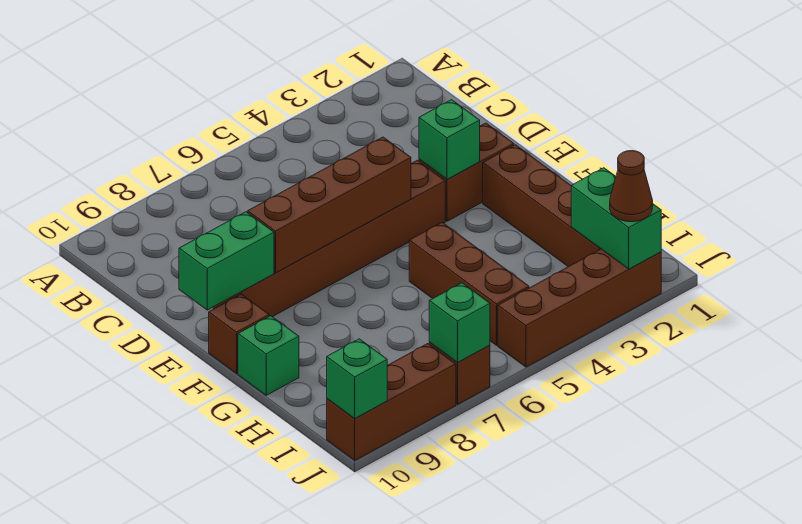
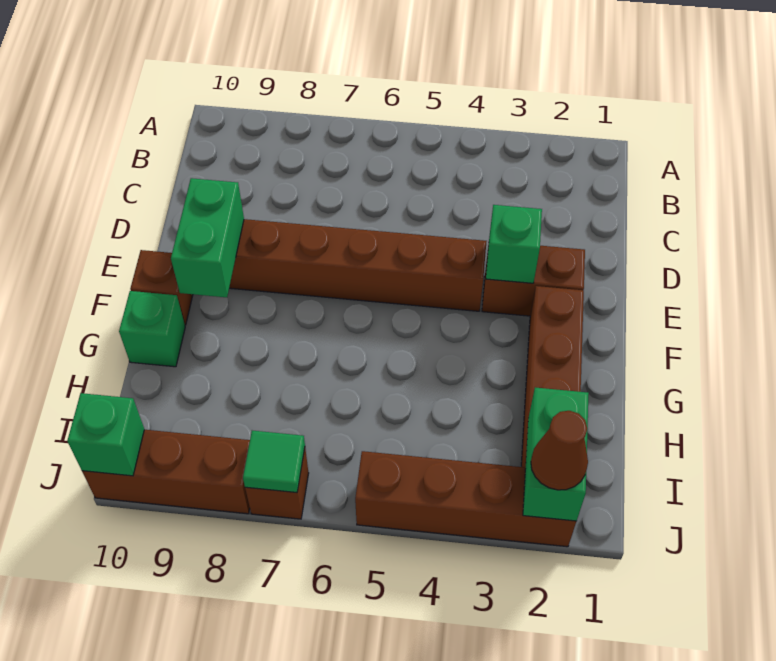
brown 1x4 brick [248,137,411,273] -> none
green 1x2 brick [179,212,274,310] -> green 1x2 brick turned to [171,178,244,297]
brown 1x3 brick [409,223,529,345] -> none
green 1x1 brick [429,283,490,362] -> green 1x1 tile [243,431,305,493]

